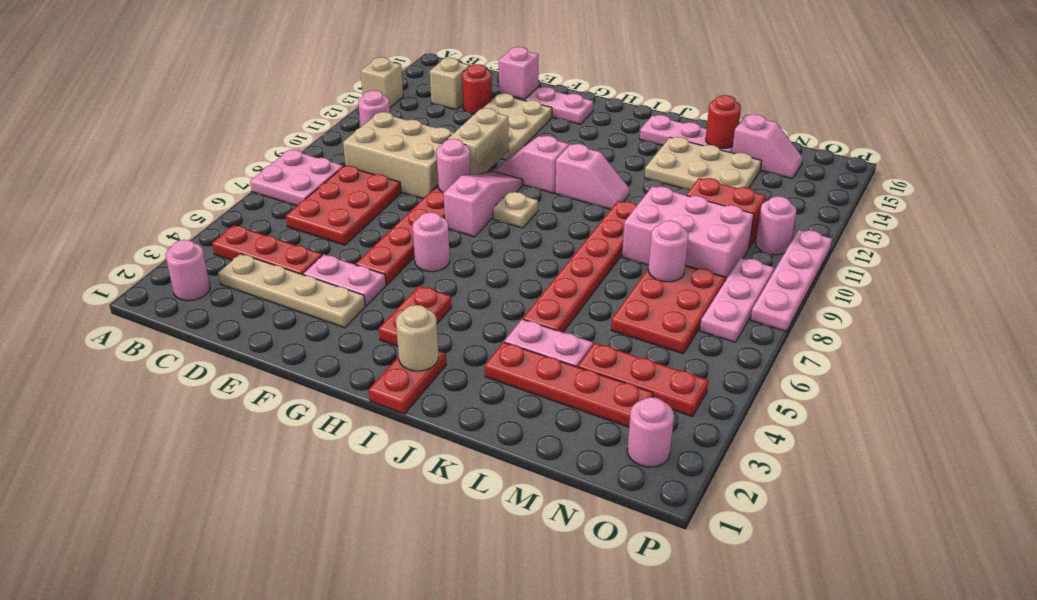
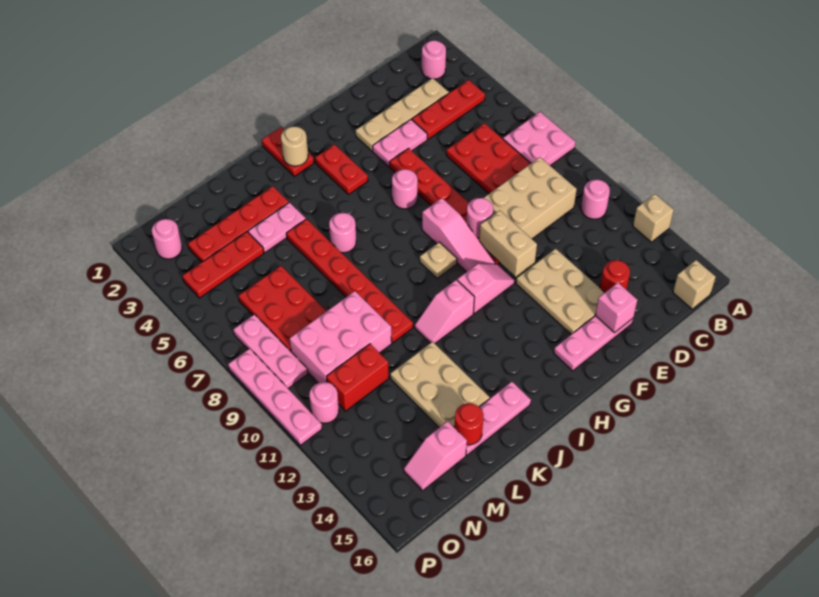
tan 1x1 brick [430,58,470,110] -> tan 1x1 brick moved to [673,260,716,309]
tan 2x3 plate [645,137,762,189] -> tan 2x3 plate turned to [390,342,490,428]
pink 1x1 round brick [648,221,688,282] -> pink 1x1 round brick moved to [329,213,356,253]

